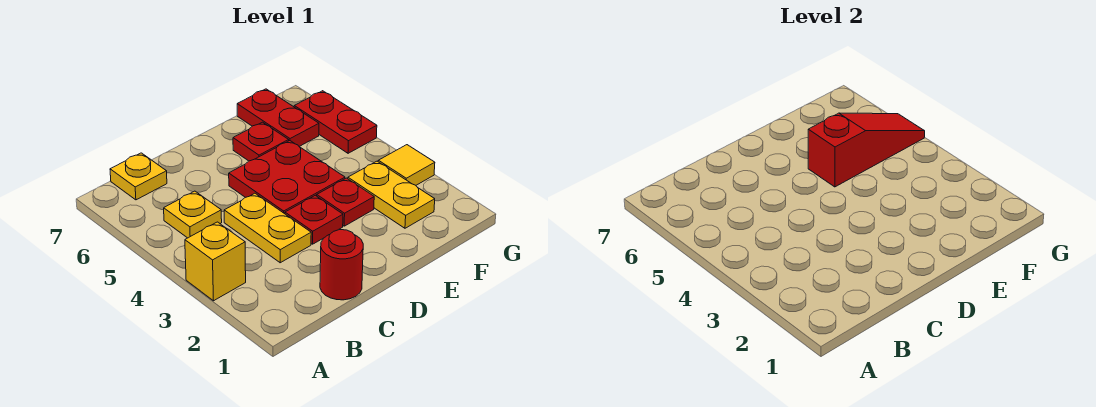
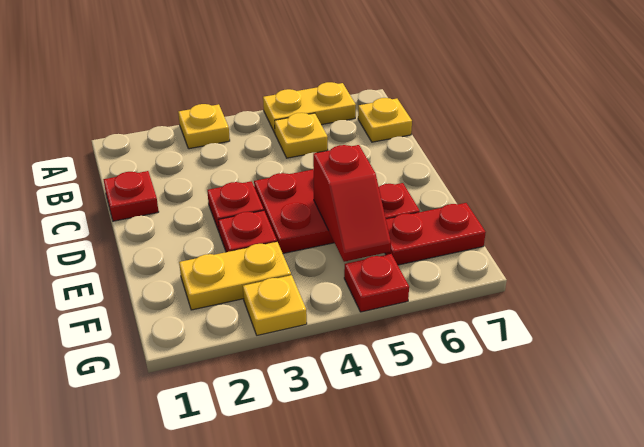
yellow 1x1 brick [185,222,246,301] -> yellow 1x1 plate [178,104,230,149]
red 1x1 round brick [320,230,363,300] -> red 1x1 plate [103,171,159,221]
yellow 1x2 plate [224,193,311,263] -> yellow 1x2 plate moved to [263,82,356,133]
red 1x3 slope [808,113,925,187] -> red 1x2 slope [313,145,391,262]
yellow 1x1 tile [378,145,435,185] -> yellow 1x1 plate [243,275,307,335]
red 1x2 plate [294,91,377,153] -> red 1x1 plate [344,254,409,312]

